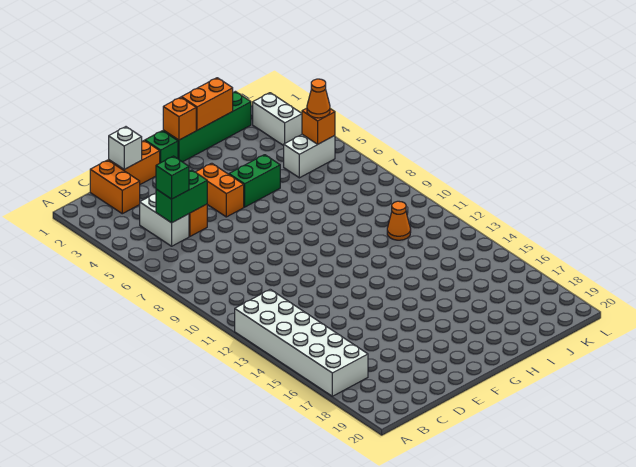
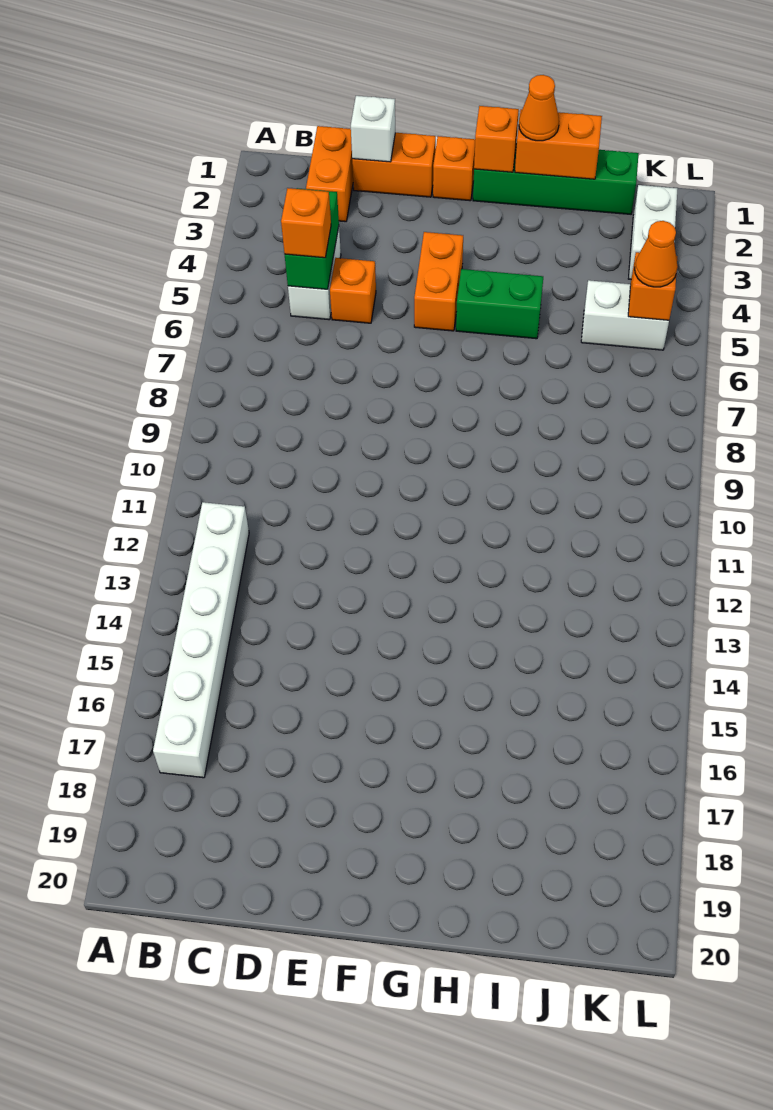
white 2x6 brick [235,289,368,396] -> white 1x6 brick [153,502,249,778]
green 1x2 brick [156,170,207,223] -> green 1x2 brick turned to [285,188,339,289]
green 1x1 brick [156,156,189,199] -> orange 1x1 brick [281,188,331,258]
green 1x1 brick [145,131,178,163] -> orange 1x1 brick [433,136,475,201]
orange 1x1 cone [387,201,411,240] -> orange 1x1 cone moved to [519,75,559,141]

